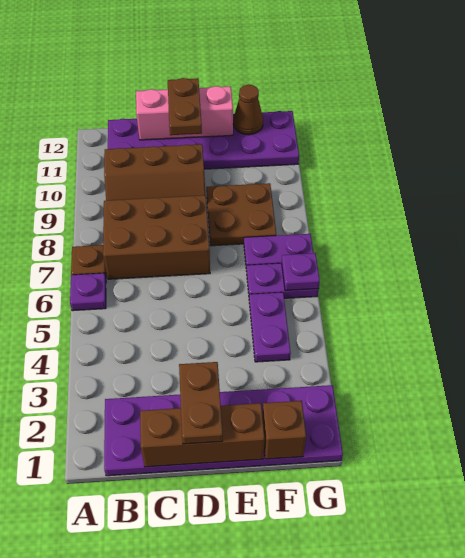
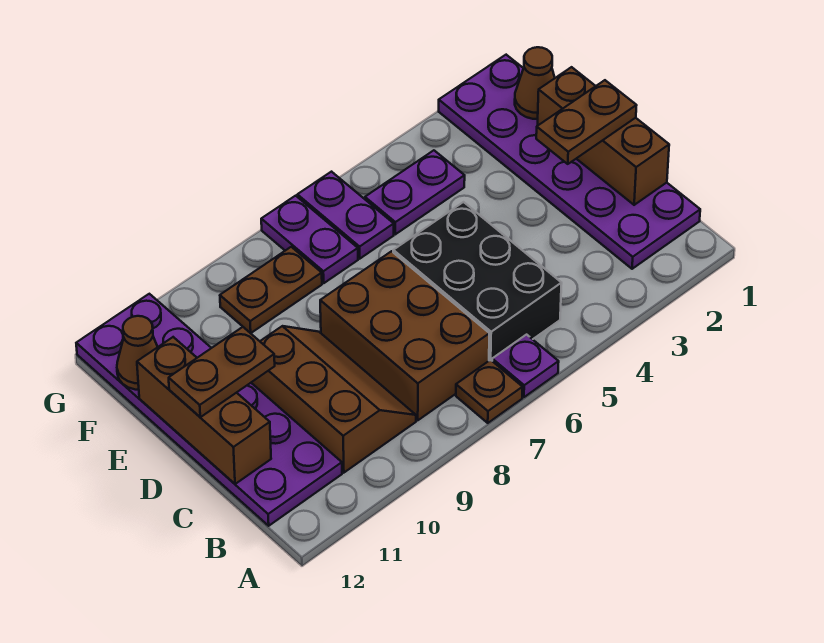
none -> black 2x3 brick [393,202,562,361]
pink 1x3 brick [136,86,233,140] -> brown 1x3 brick [137,337,271,484]
brown 2x2 plate [206,183,276,246] -> brown 1x2 plate [220,247,322,333]
brown 1x1 brick [262,401,306,459] -> brown 1x1 cone [515,47,555,119]
purple 1x1 plate [282,253,320,291] -> none

